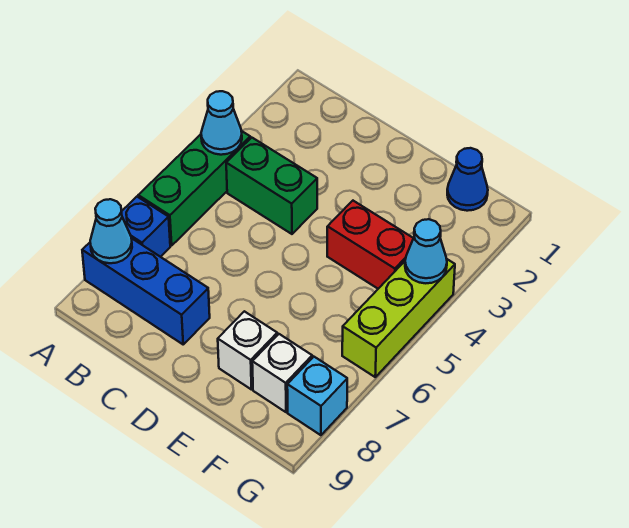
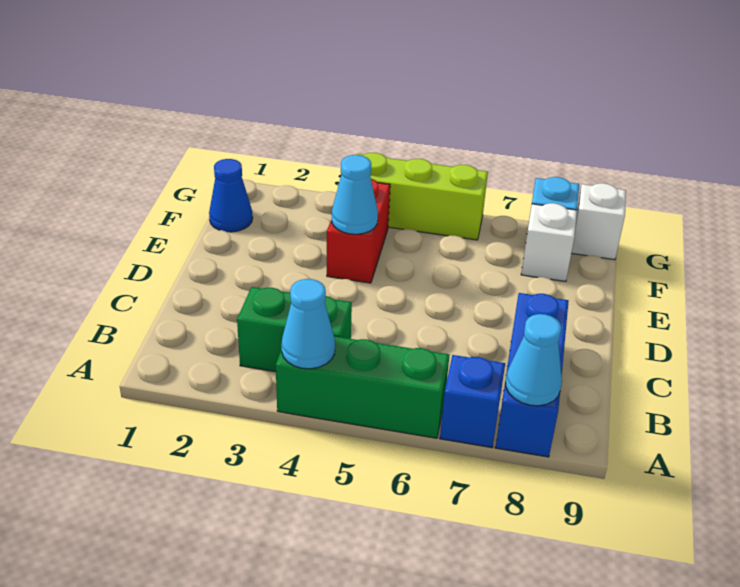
green 1x2 brick [226,138,317,234] -> green 1x2 brick turned to [237,287,352,372]
white 1x1 brick [218,311,277,390] -> white 1x1 brick moved to [572,183,626,260]
cyan 1x1 cone [405,219,447,283] -> cyan 1x1 cone moved to [332,155,378,234]

